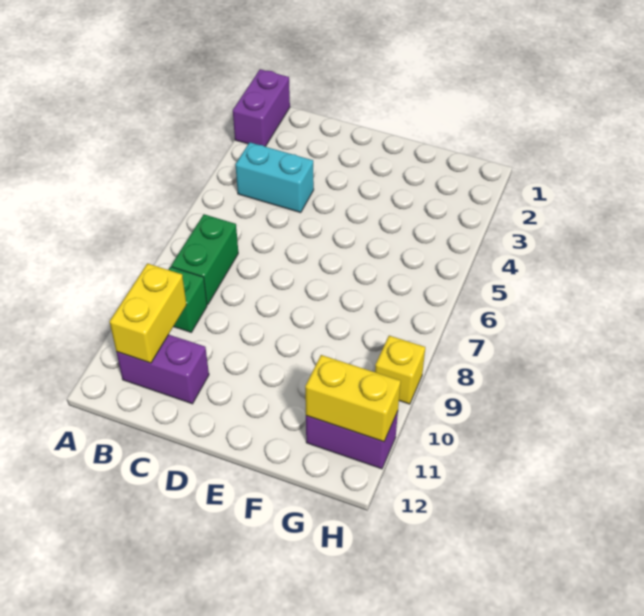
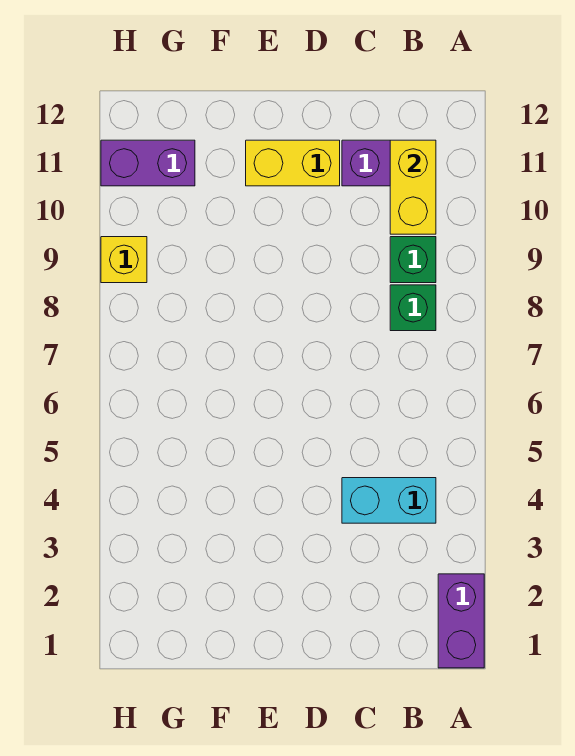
green 1x2 brick [171,214,238,305] -> green 1x1 brick [390,285,436,331]
yellow 1x2 brick [305,355,401,442] -> yellow 1x2 brick moved to [246,140,340,186]

